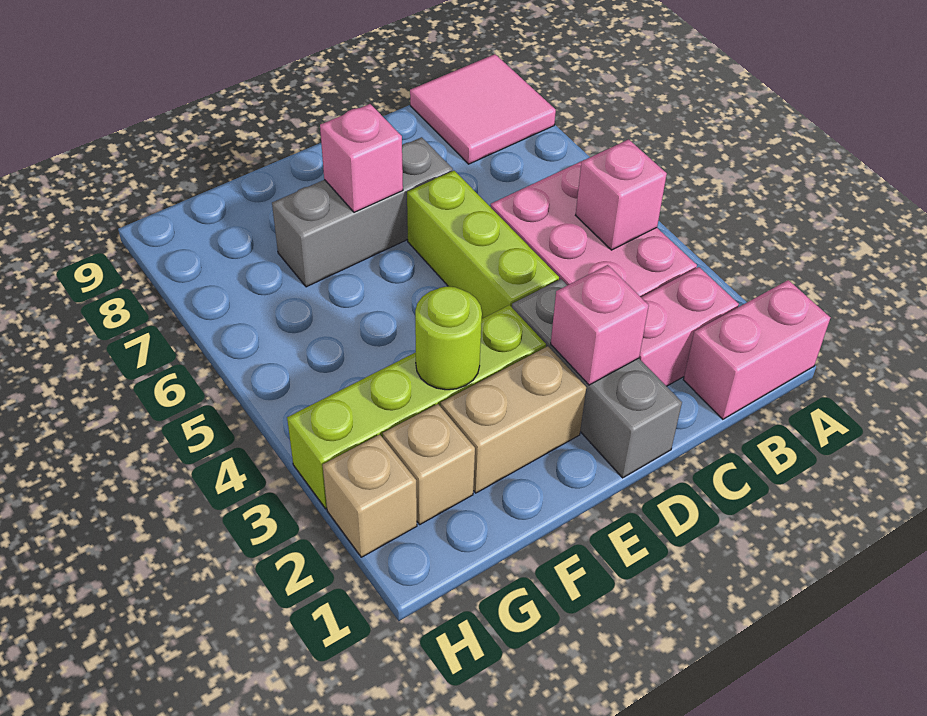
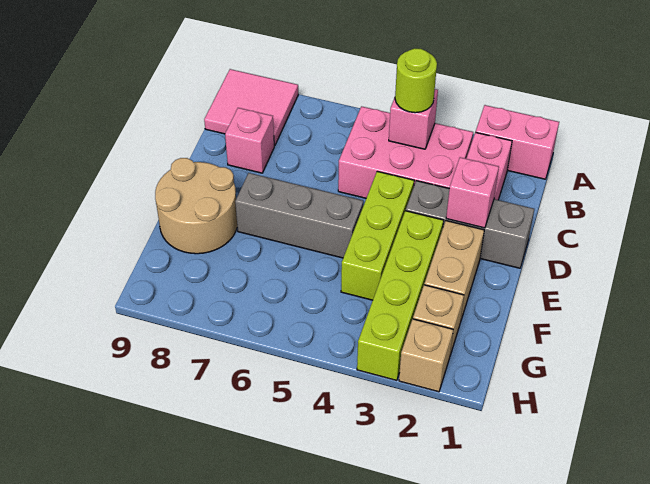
pink 1x2 brick [683,280,830,419] -> pink 1x2 brick turned to [476,105,559,179]
lime 1x3 brick [407,171,559,319] -> lime 1x3 brick turned to [341,171,414,300]
grey 1x3 brick [272,137,453,287] -> grey 1x3 brick turned to [235,173,363,258]
pink 1x1 brick [320,104,403,212] -> pink 1x1 brick moved to [225,108,274,173]
none -> tan 2x2 round brick [155,158,237,254]
lime 1x1 round brick [415,286,482,390] -> lime 1x1 round brick moved to [395,48,437,113]

